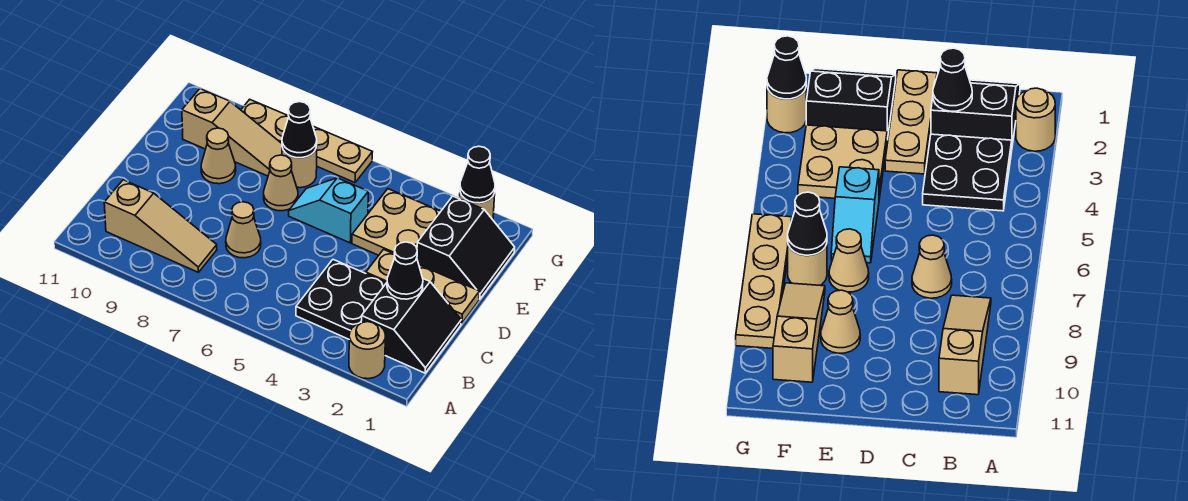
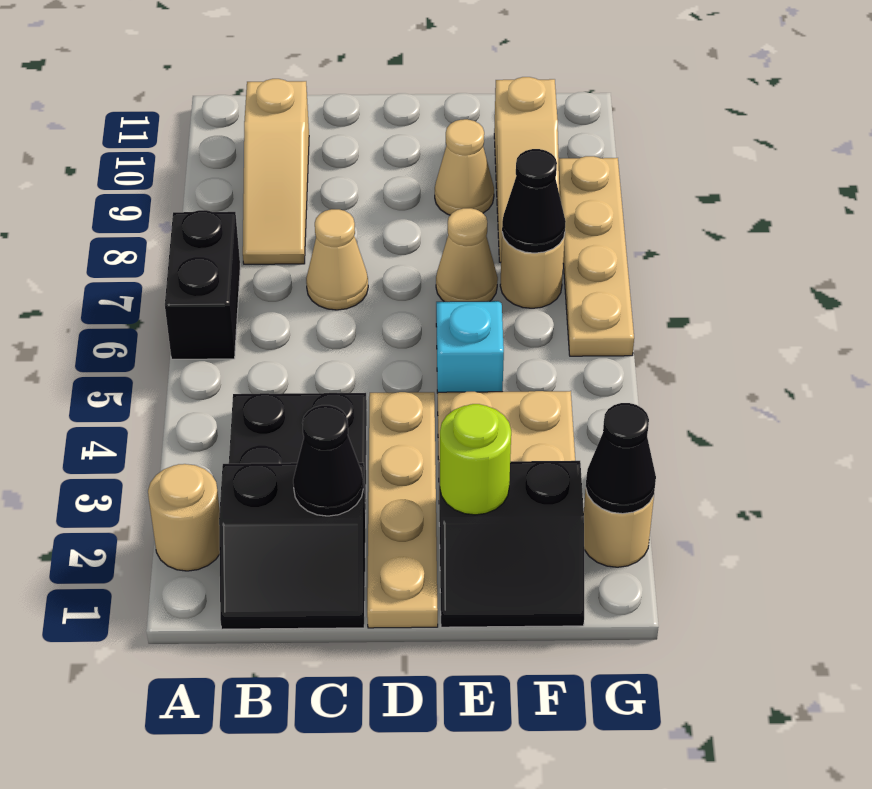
none -> black 1x2 brick [165,210,240,359]
tan 1x3 plate [366,250,479,324] -> tan 1x4 plate [367,392,438,628]
none -> lime 1x1 round brick [440,404,511,515]

